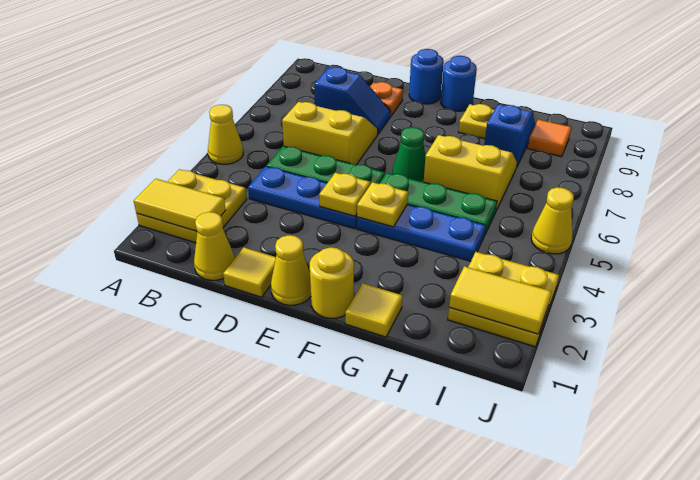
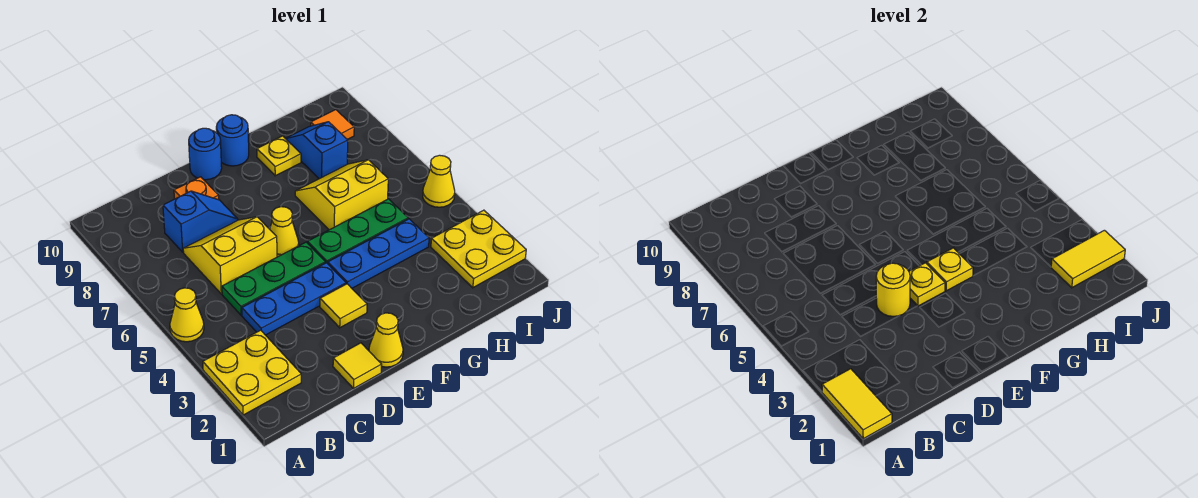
yellow 1x2 tile [134,179,226,231] -> yellow 1x2 tile turned to [822,369,892,439]
yellow 1x1 cone [194,212,235,280] -> yellow 1x1 cone moved to [270,207,299,257]
yellow 1x1 round brick [310,247,354,318] -> yellow 1x1 round brick moved to [876,263,910,316]
green 1x1 cone [392,127,426,182] -> none
yellow 1x1 tile [345,283,403,337] -> yellow 1x1 tile moved to [320,284,367,328]

